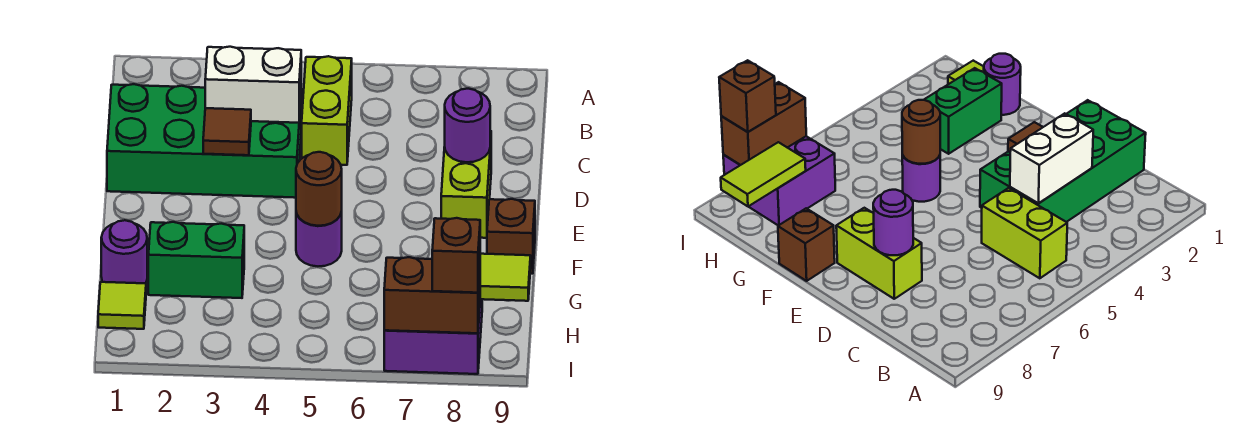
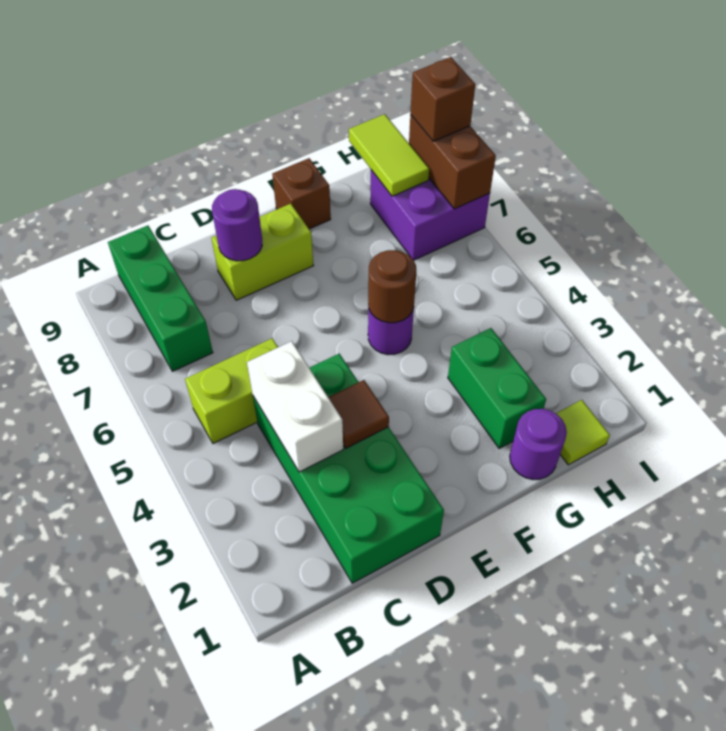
none -> green 1x3 brick [108,226,213,371]

